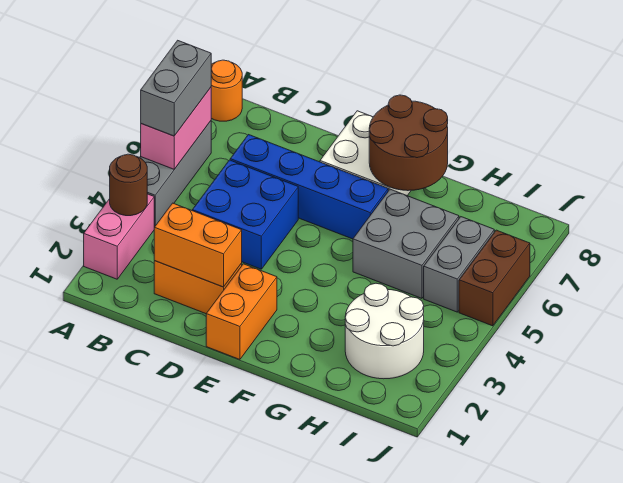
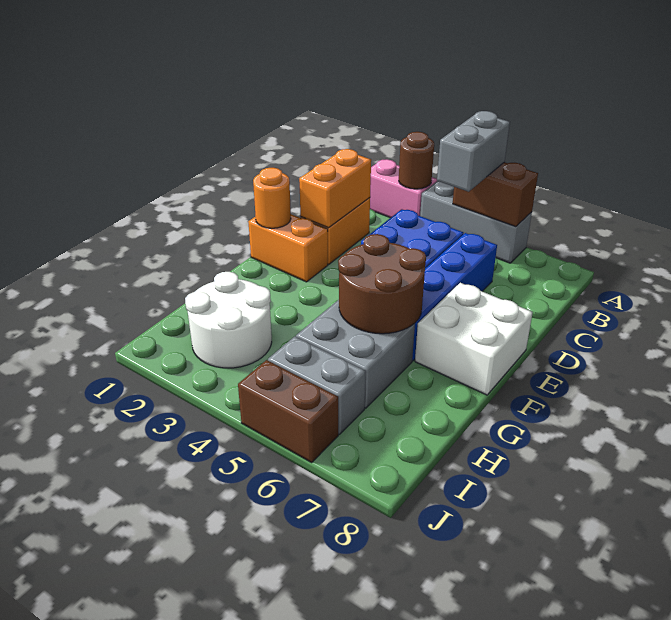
pink 1x2 brick [141,87,211,169] -> brown 1x2 brick [453,162,538,227]
grey 1x2 brick [141,40,211,136] -> grey 1x2 brick turned to [437,111,510,192]
orange 1x1 round brick [211,60,242,121] -> orange 1x1 round brick moved to [253,168,291,228]
brown 2x2 round brick [369,95,448,191] -> brown 2x2 round brick moved to [338,234,426,334]

